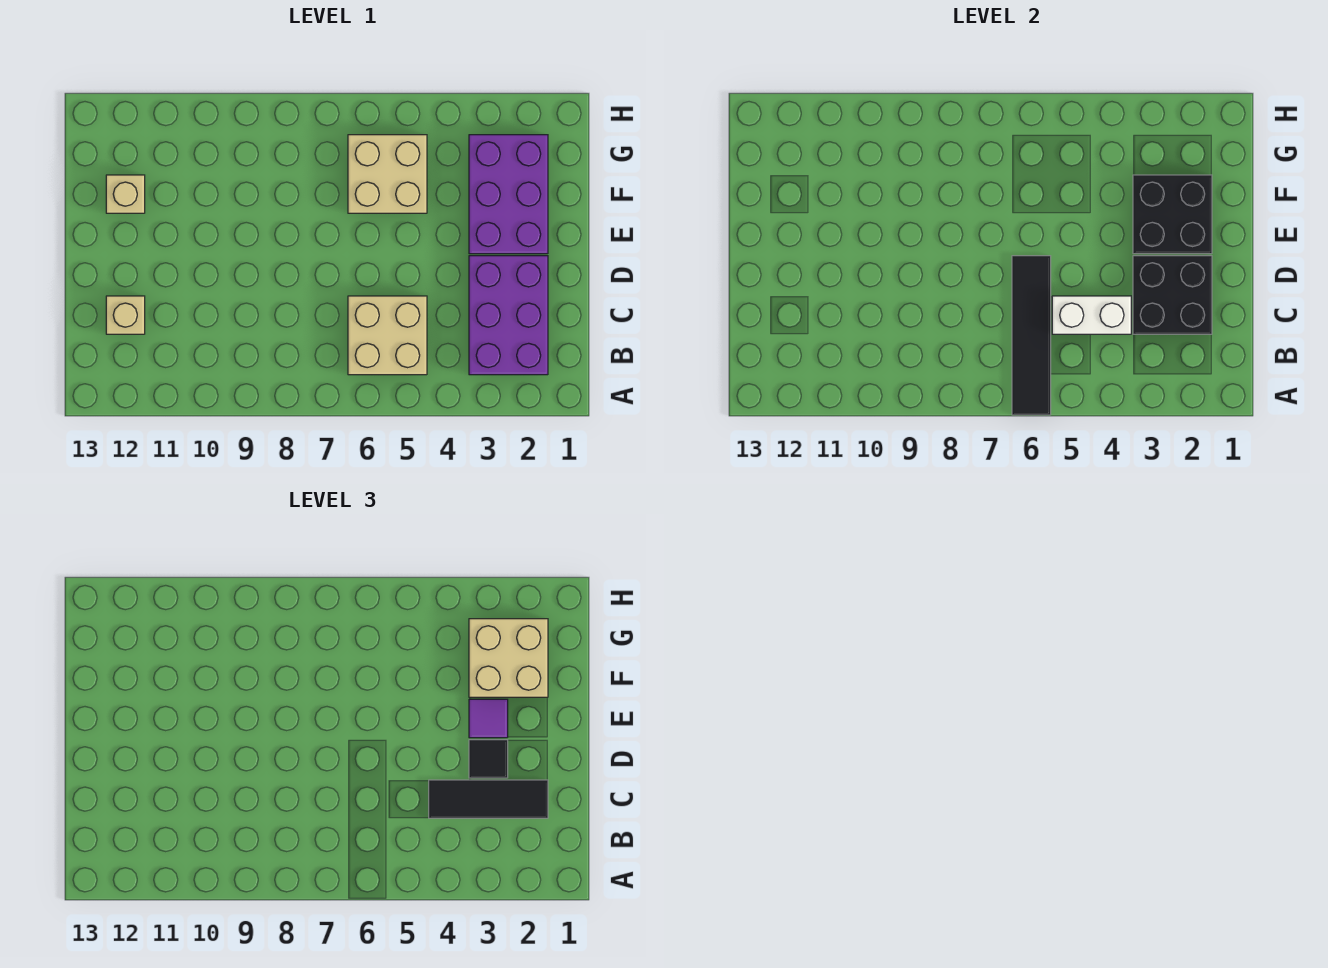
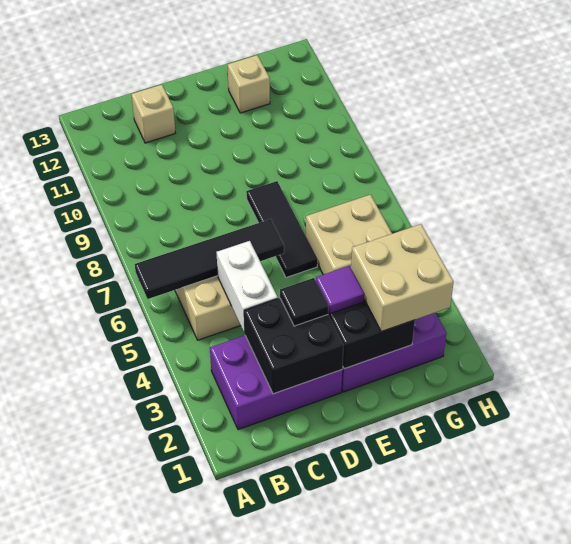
black 1x3 tile [429,780,548,818] -> black 1x3 tile moved to [246,181,317,277]

